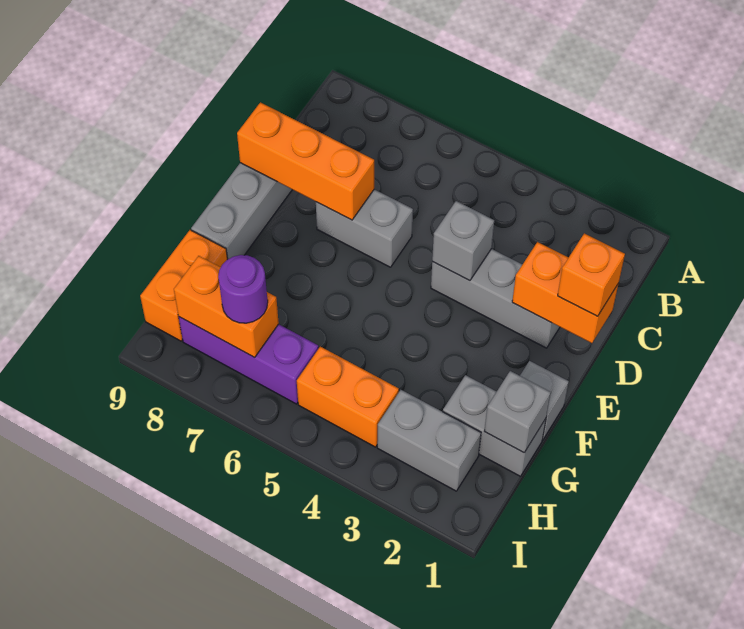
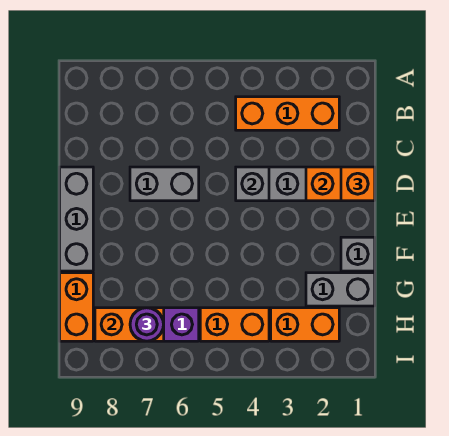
orange 1x3 brick [237,102,374,220] -> orange 1x3 brick moved to [236,97,339,130]
grey 1x1 brick [484,371,551,453] -> none
grey 1x2 brick [377,390,481,491] -> orange 1x2 brick [271,308,339,341]

